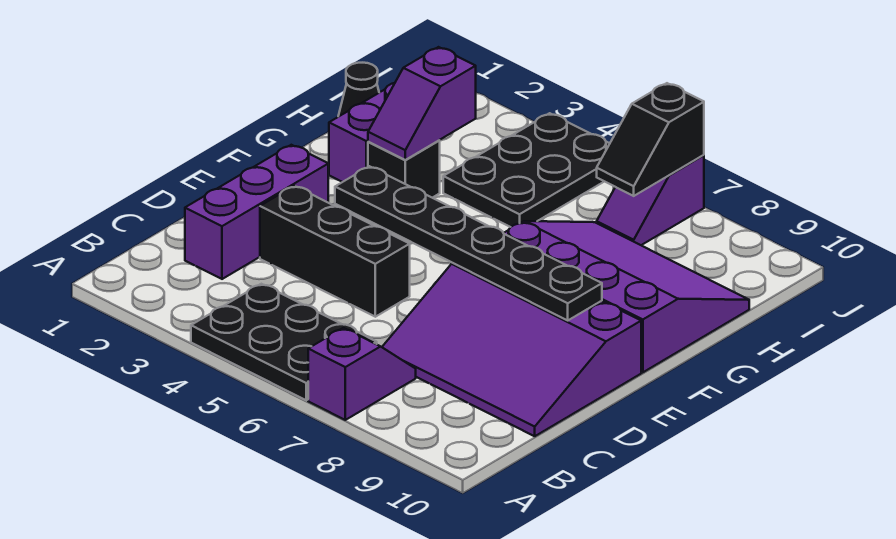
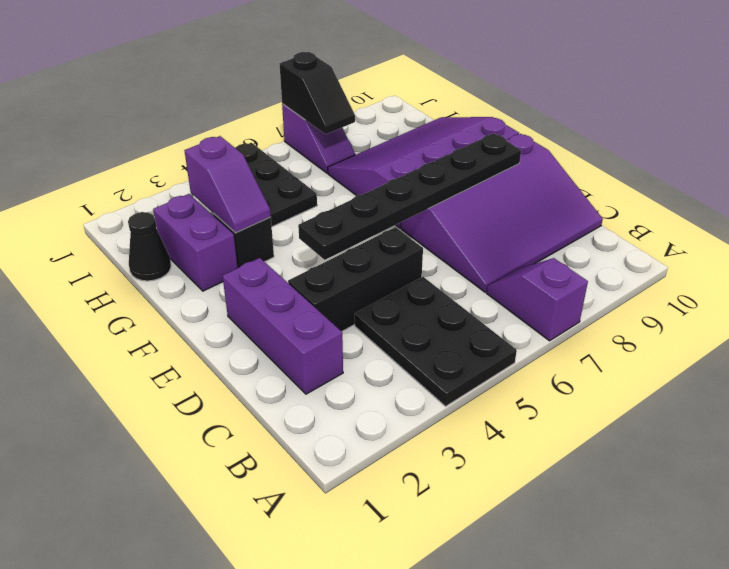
black 2x3 plate [191,284,377,400] -> black 2x3 plate turned to [355,277,517,406]

